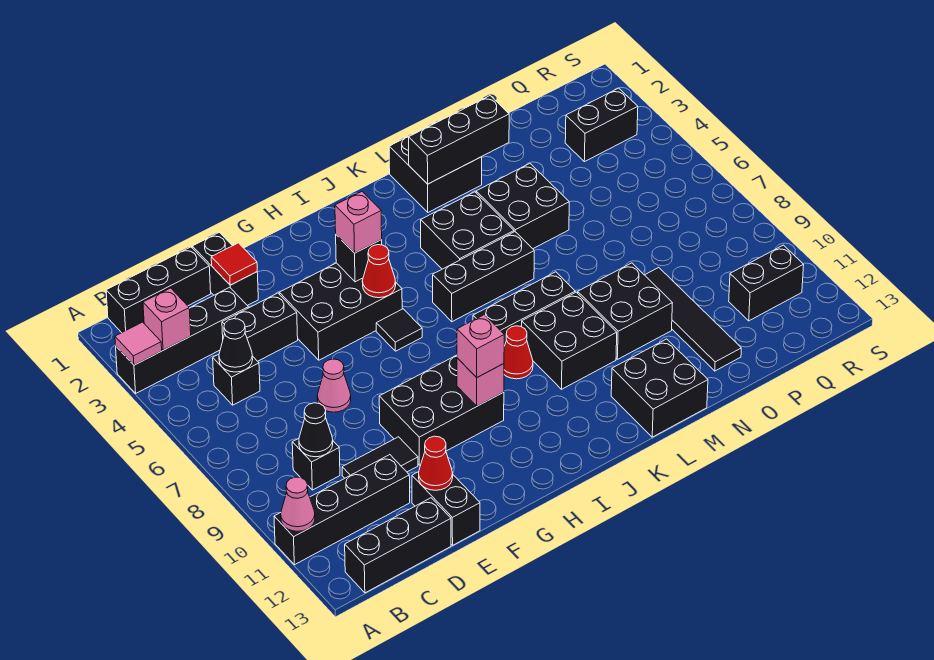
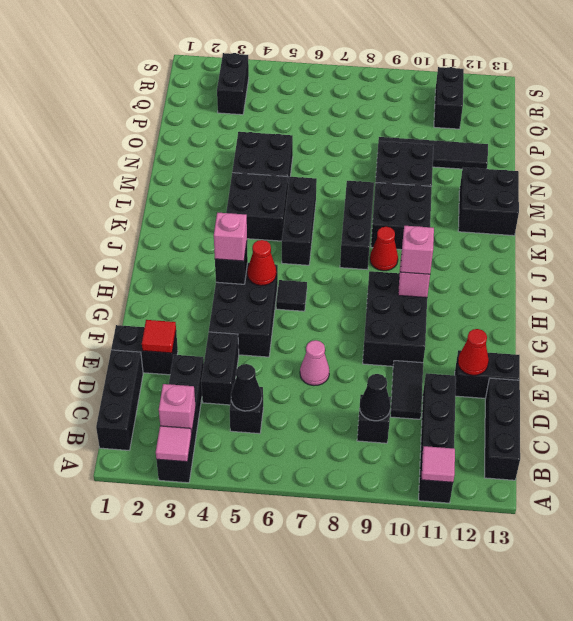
pink 1x1 cone [281,477,315,531] -> pink 1x1 tile [421,446,455,482]
black 2x2 brick [389,119,482,212] -> none
black 1x3 brick [409,96,509,184] -> none

